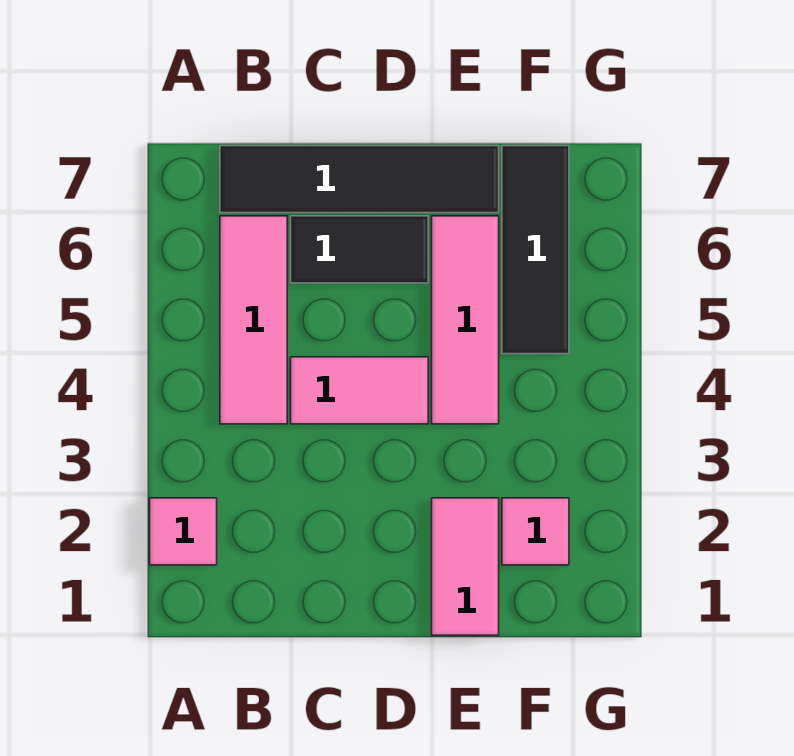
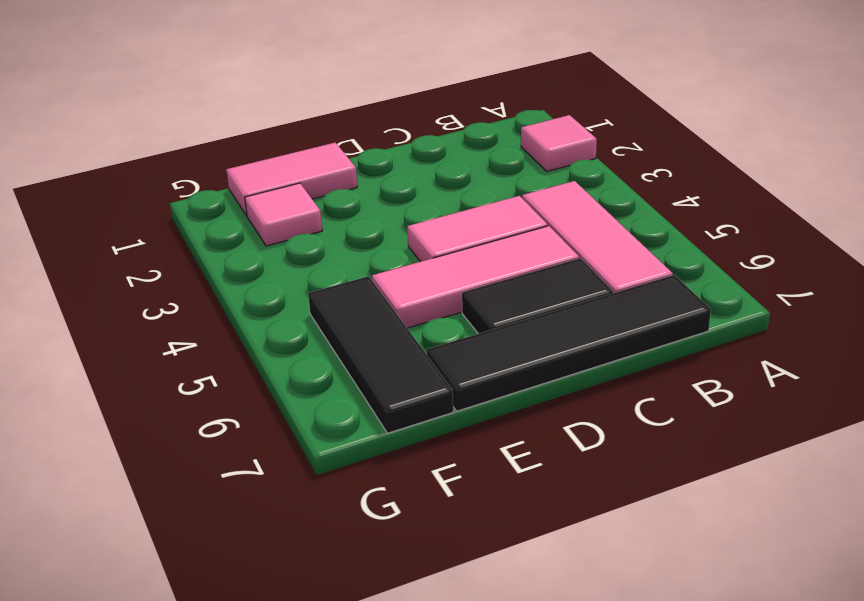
pink 1x2 tile [432,498,499,635] -> pink 1x2 tile turned to [226,143,357,216]
pink 1x3 tile [432,216,499,424] -> pink 1x3 tile turned to [372,226,579,328]

